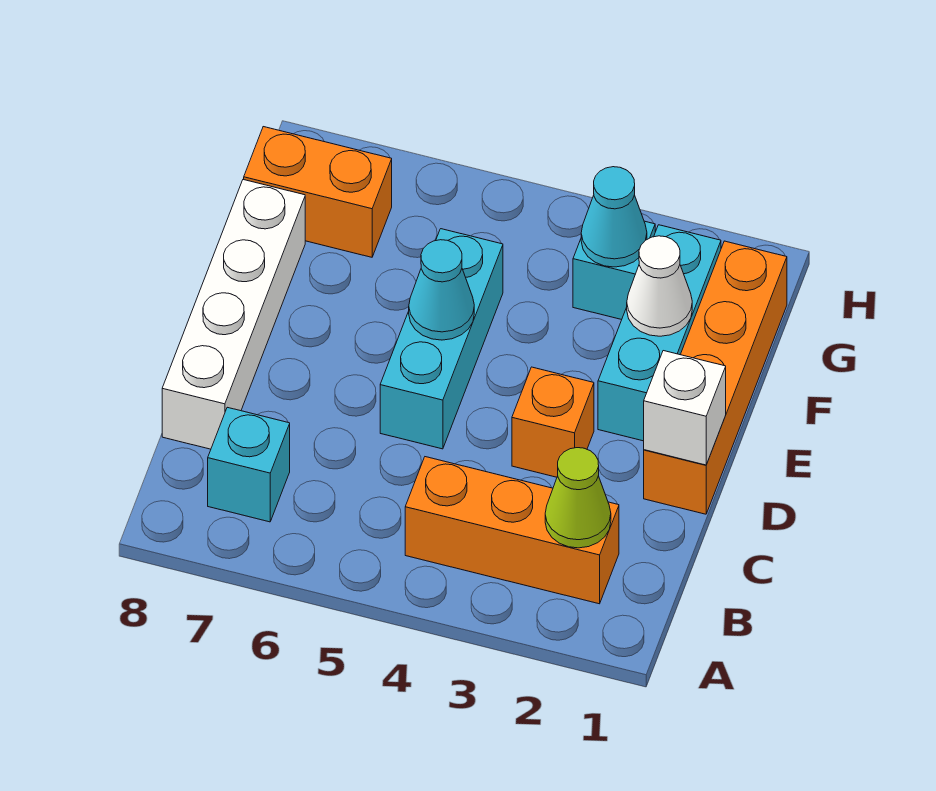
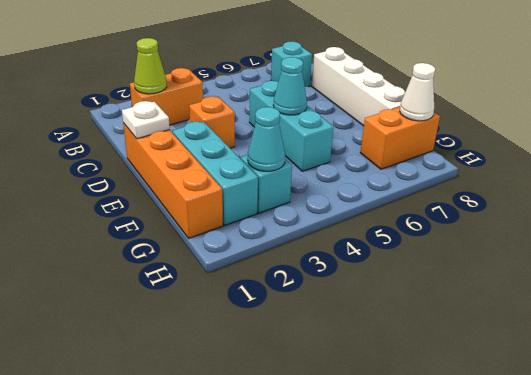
orange 1x3 brick [405,457,619,604] -> orange 1x2 brick [130,68,203,125]
white 1x1 brick [644,351,726,465] -> white 1x1 plate [122,101,170,139]
white 1x1 cone [627,236,692,336] -> white 1x1 cone moved to [400,63,435,121]

